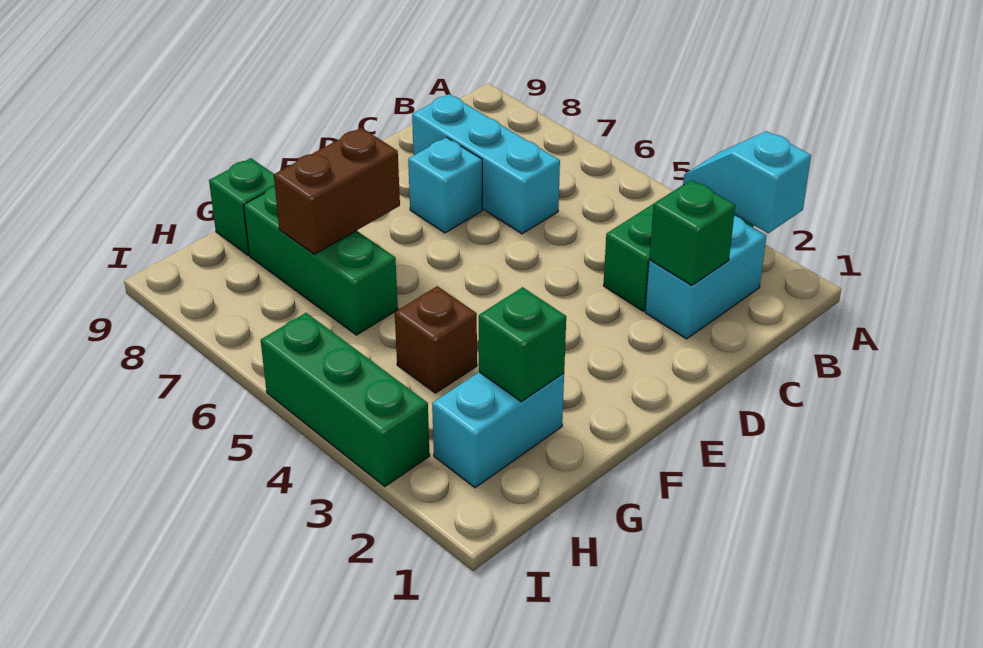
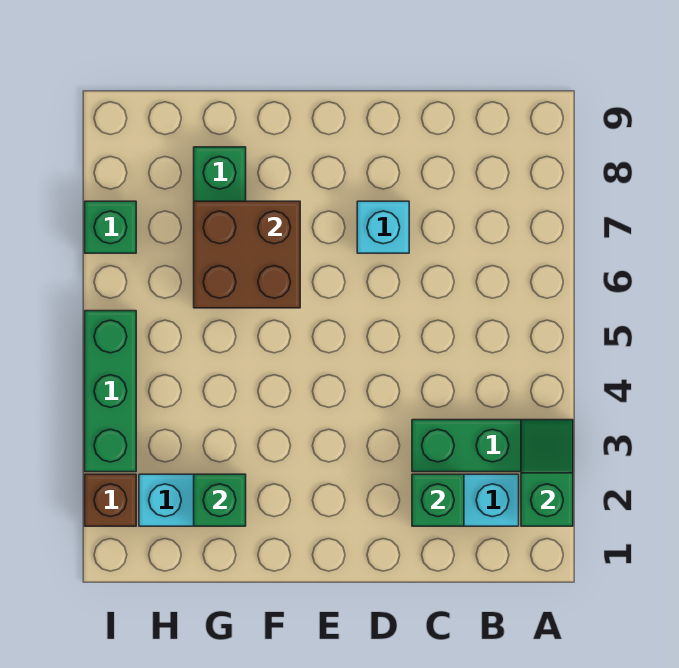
cyan 1x2 slope [683,131,811,233] -> green 1x2 slope [521,420,573,526]
cyan 1x3 brick [412,94,560,234] -> none
brown 1x2 brick [274,128,400,254] -> brown 2x2 brick [194,201,300,308]
brown 1x1 brick [395,286,477,393] -> brown 1x1 brick moved to [85,474,136,526]
green 1x1 brick [209,158,275,255] -> green 1x1 brick moved to [85,201,136,253]

